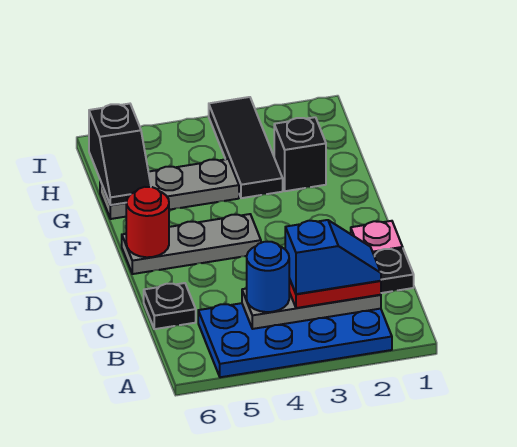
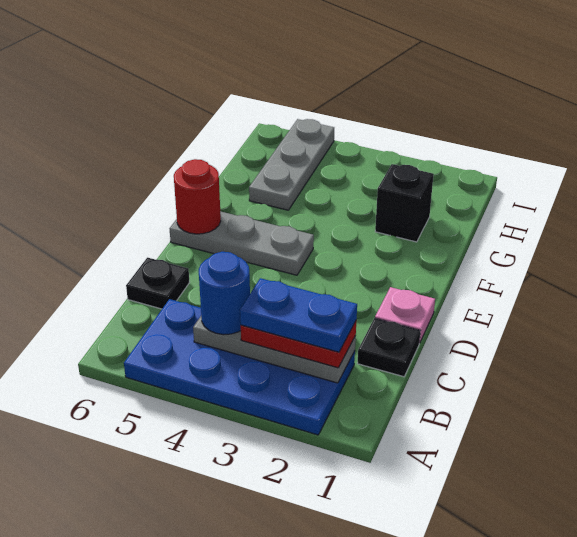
blue 1x2 slope [285,220,381,294] -> blue 1x2 plate [240,278,357,352]
black 1x3 tile [209,97,283,198] -> none
grey 1x3 plate [100,159,239,219] -> grey 1x3 plate turned to [249,119,334,210]
black 1x2 slope [89,104,151,205] -> none

